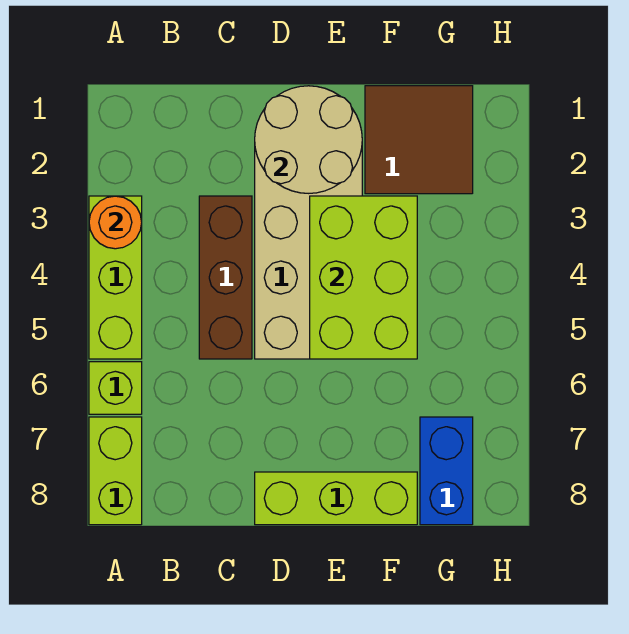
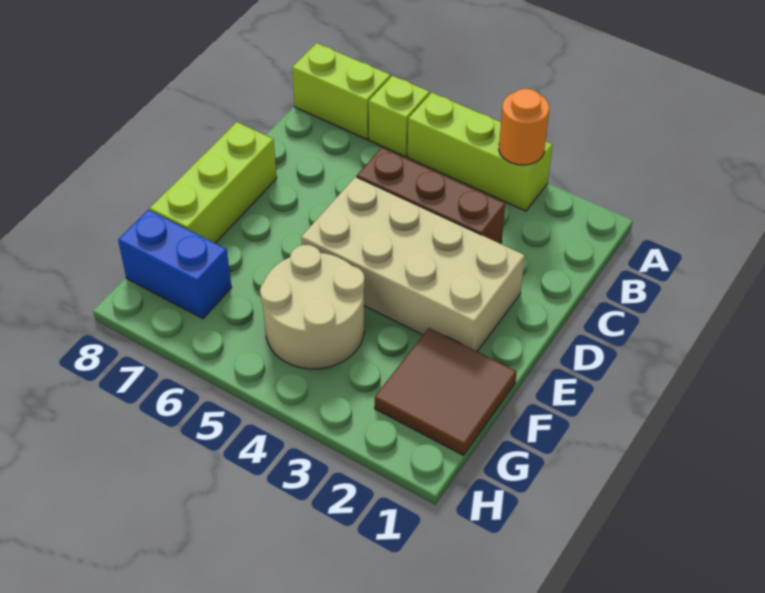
tan 2x2 round brick [255,86,362,193] -> tan 2x2 round brick moved to [260,245,365,369]
lime 2x3 brick [310,196,417,359] -> none

